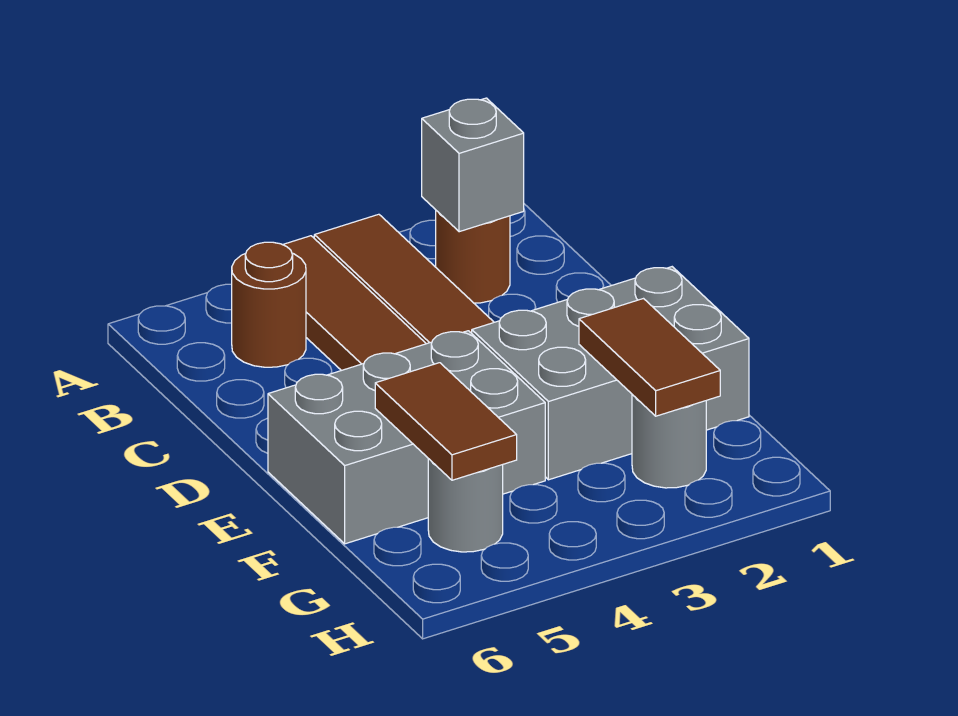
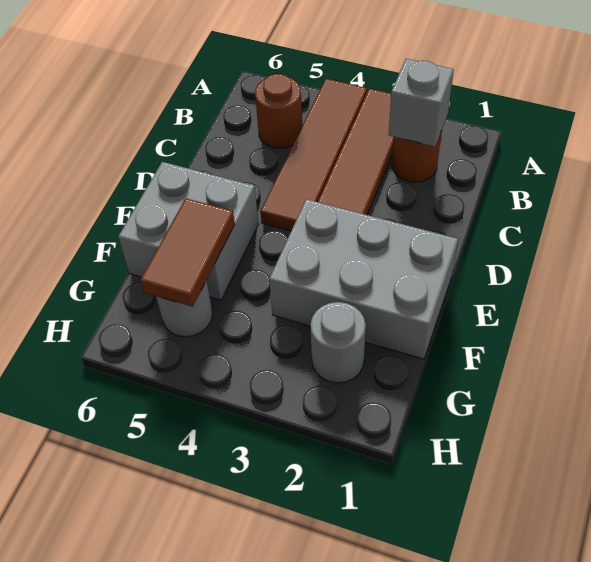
grey 2x3 brick [268,331,545,544] -> grey 2x2 brick [118,162,258,300]
brown 1x2 tile [579,299,720,416] -> none

